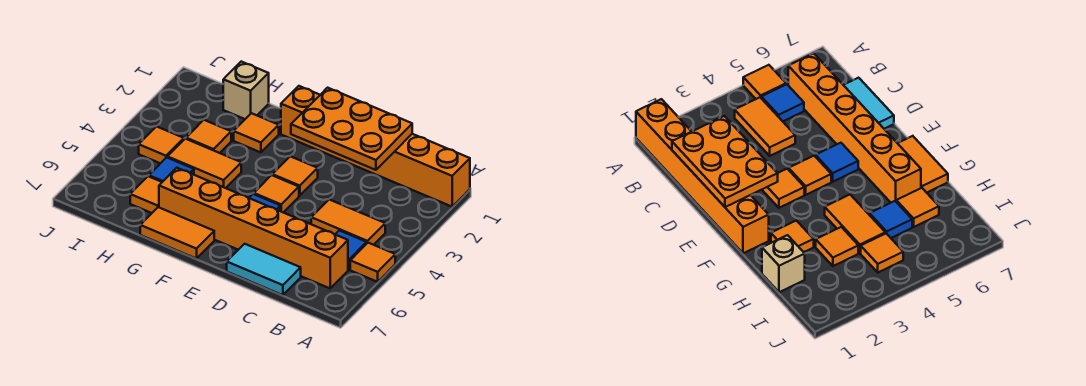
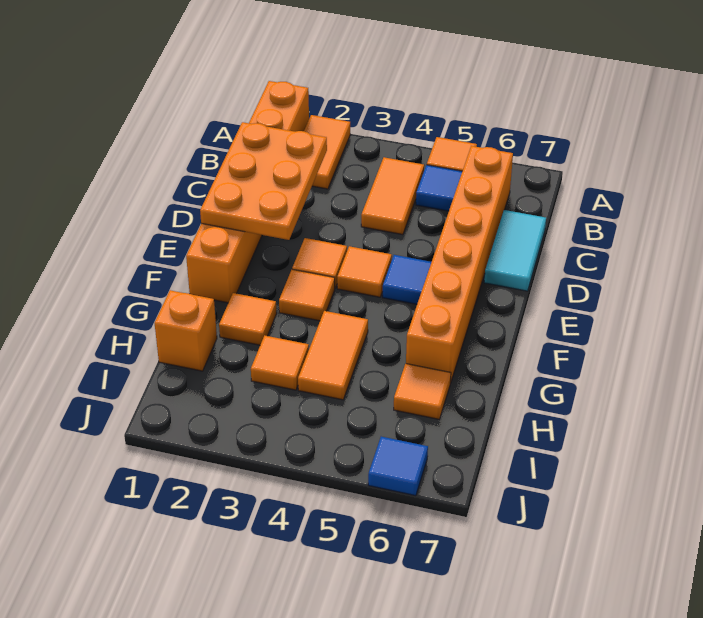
orange 1x2 tile [140,207,214,259] -> orange 1x2 tile moved to [304,115,350,189]
tan 1x1 brick [223,62,269,119] -> orange 1x1 brick [155,290,217,371]
blue 1x1 tile [149,157,194,182] -> blue 1x1 tile moved to [368,437,428,496]
orange 1x1 tile [139,127,184,163] -> orange 1x1 tile moved to [279,269,335,321]

